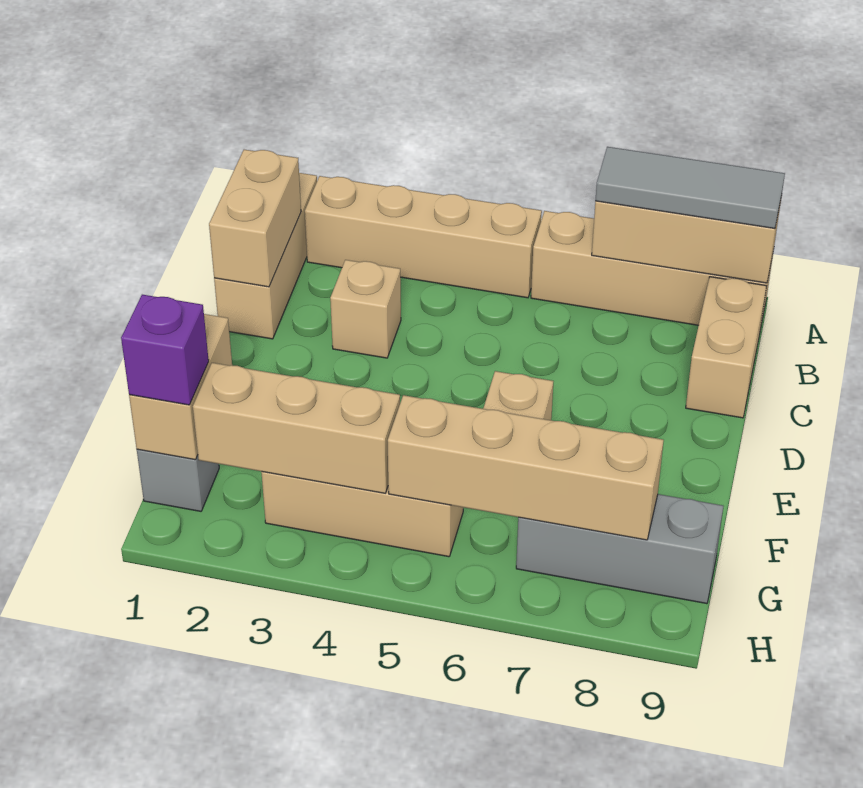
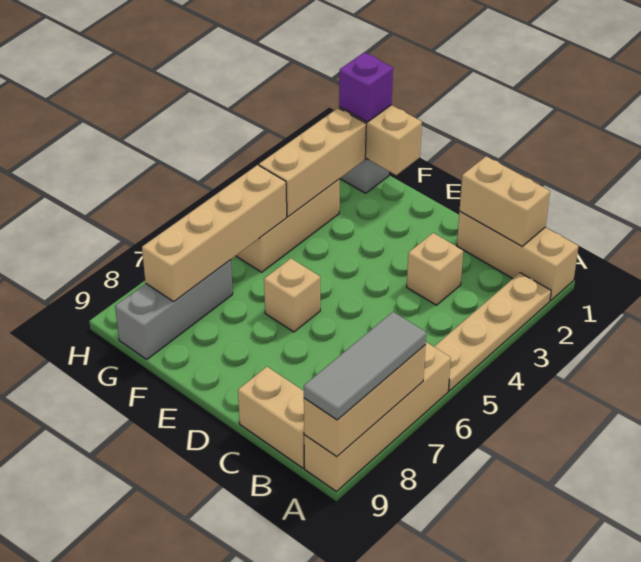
tan 1x4 brick [305,176,542,298] -> tan 1x4 plate [434,273,551,391]

